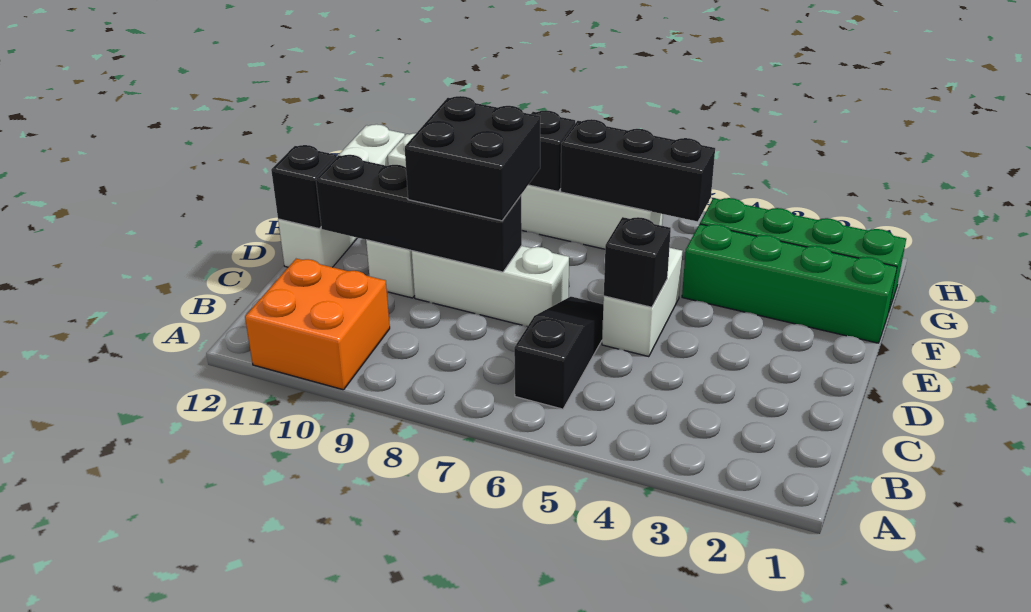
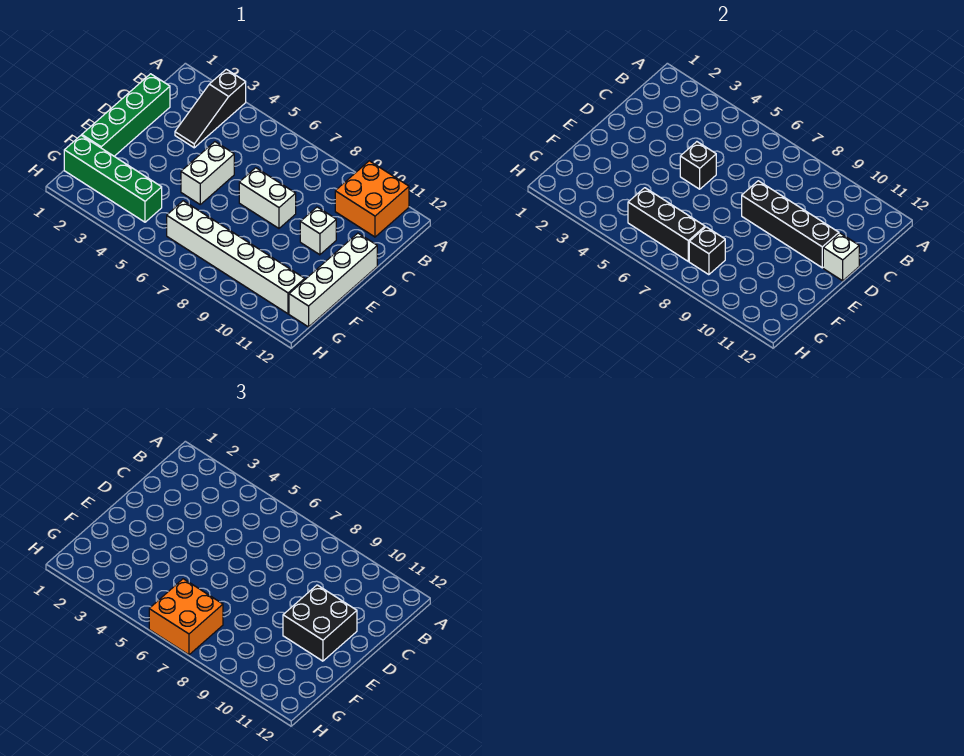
black 1x3 slope [514,297,603,409] -> black 1x3 slope moved to [175,69,246,148]
white 1x3 brick [412,246,569,326] -> white 1x2 brick [239,168,296,228]
black 2x2 brick [405,96,540,221] -> black 2x2 brick moved to [283,585,357,661]
black 1x1 brick [271,145,337,228] -> white 1x1 brick [823,233,859,281]
green 1x4 brick [682,224,897,343] -> green 1x4 brick turned to [82,74,170,156]
none -> orange 2x2 brick [149,579,223,655]

